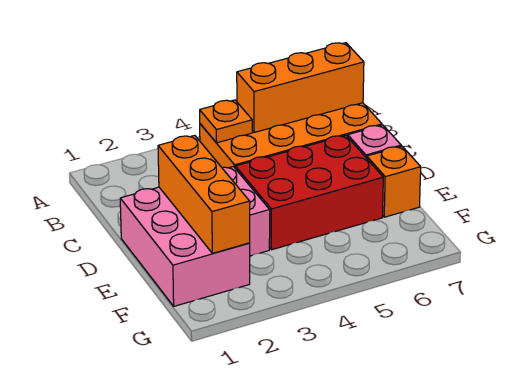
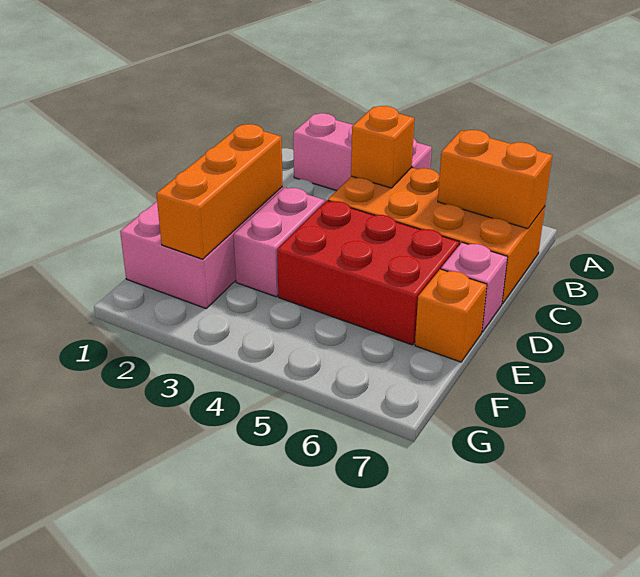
none -> pink 1x3 brick [293,113,432,191]
orange 1x1 plate [200,100,252,143] -> orange 1x1 brick [351,106,414,188]
orange 1x3 brick [237,43,364,133] -> orange 1x2 brick [438,130,552,229]

